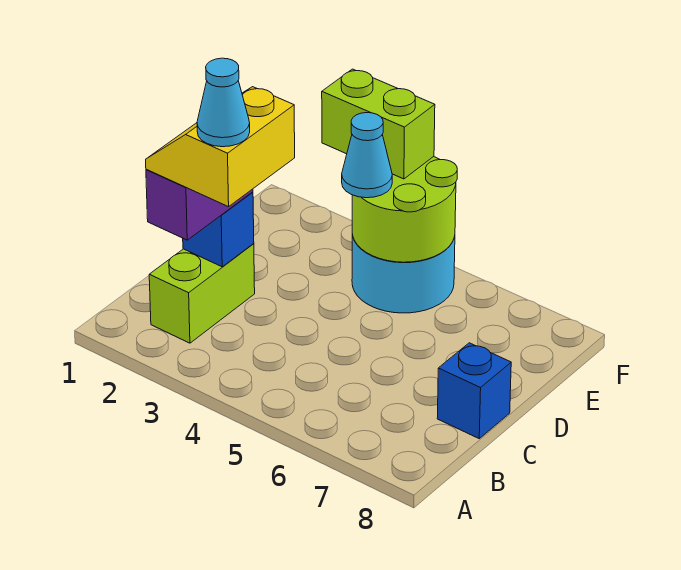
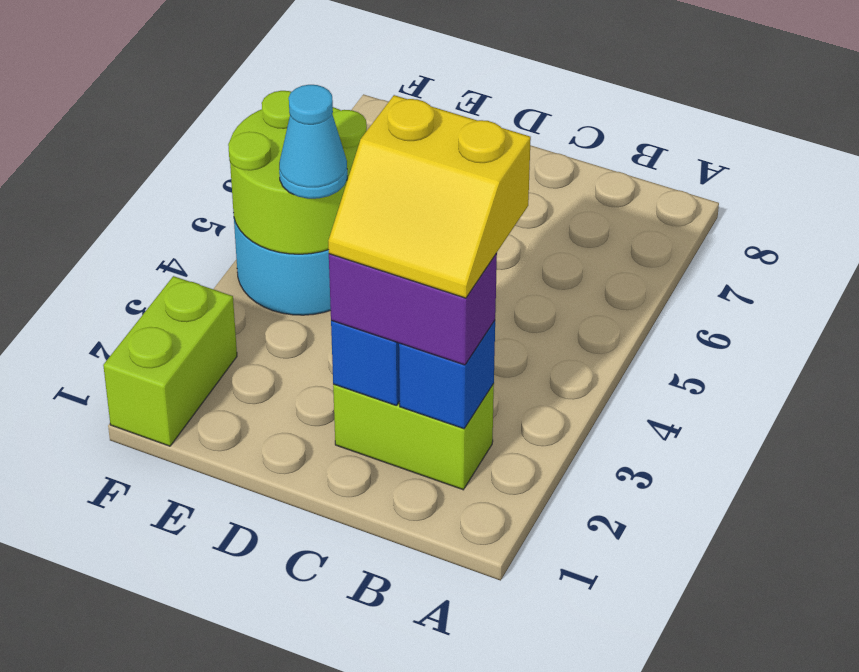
cyan 1x1 cone [197,58,250,147] -> none
blue 1x1 brick [437,343,511,438] -> blue 1x1 brick moved to [399,320,495,429]
lime 1x2 brick [322,69,435,179] -> lime 1x2 brick moved to [103,276,237,446]

